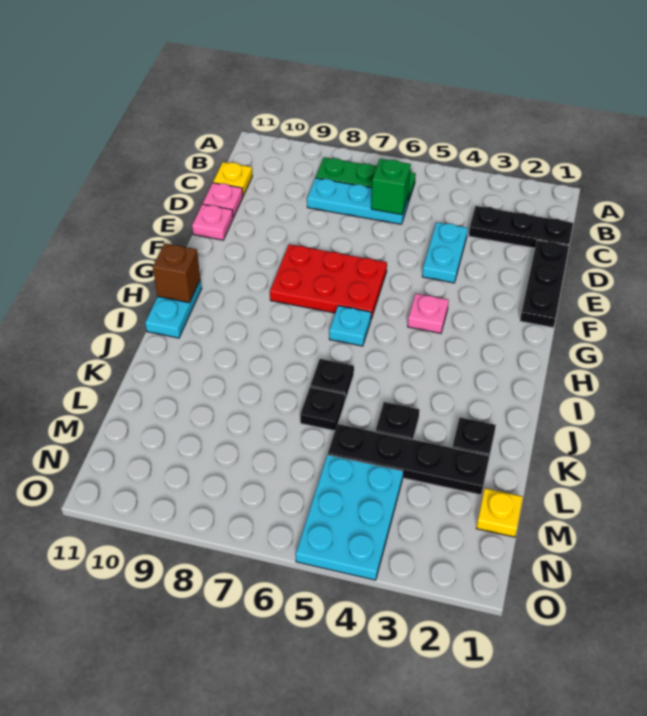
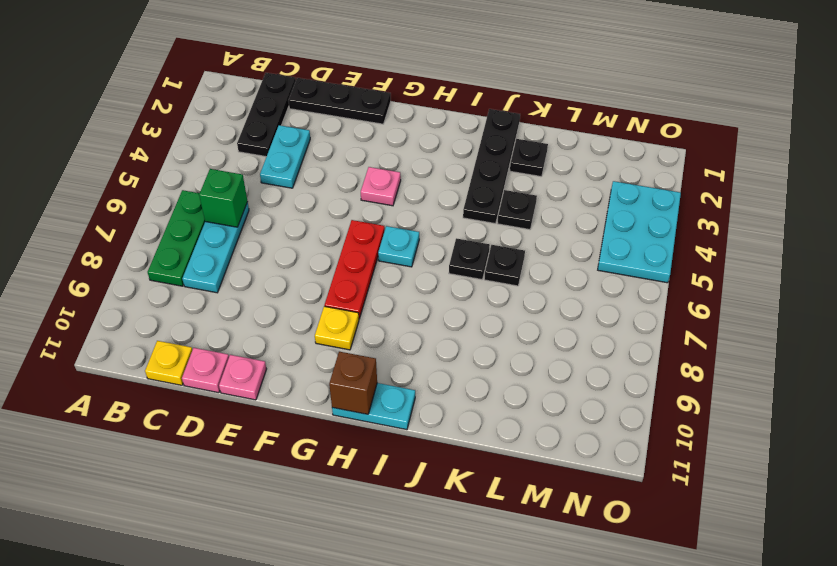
cyan 1x2 plate [422,222,468,283] -> cyan 1x2 plate turned to [260,125,310,188]
red 2x3 plate [270,244,387,319] -> red 1x3 plate [324,220,385,319]
black 1x4 plate [328,424,489,495] -> black 1x4 plate moved to [463,109,520,224]
yellow 1x1 plate [476,488,523,537] -> yellow 1x1 plate moved to [315,306,359,350]
cyan 2x3 plate [296,455,403,580] -> cyan 2x3 plate turned to [598,181,681,283]

